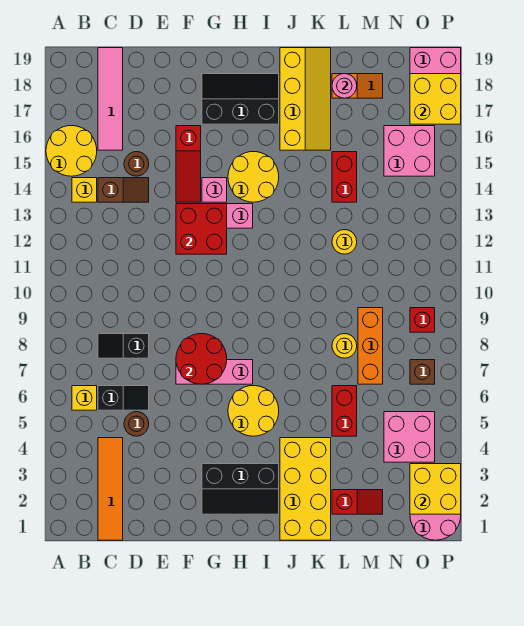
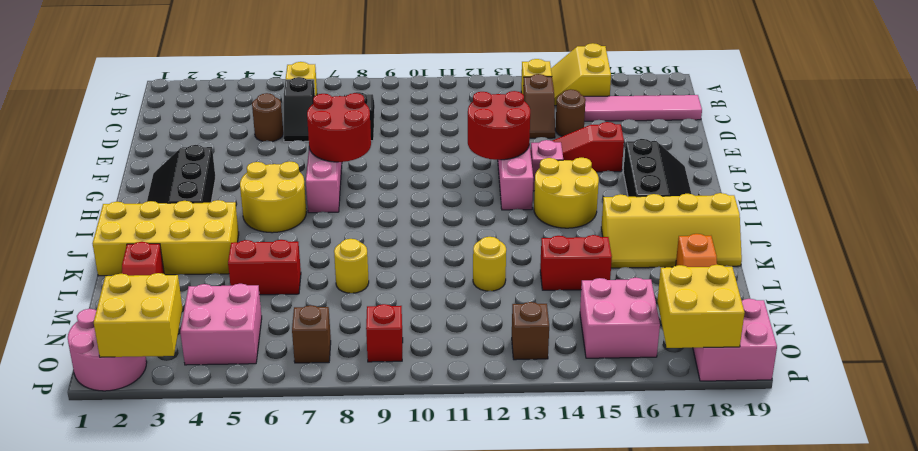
yellow 2x2 round brick [46,126,97,176] -> yellow 2x2 slope [551,43,611,106]
orange 1x4 tile [98,438,123,540] -> none
red 2x2 brick [176,204,227,254] -> red 2x2 round brick [468,91,530,160]
pink 1x1 round brick [332,74,357,98] -> none
orange 1x3 brick [358,308,383,384] -> none
none -> brown 1x1 brick [512,302,549,360]

